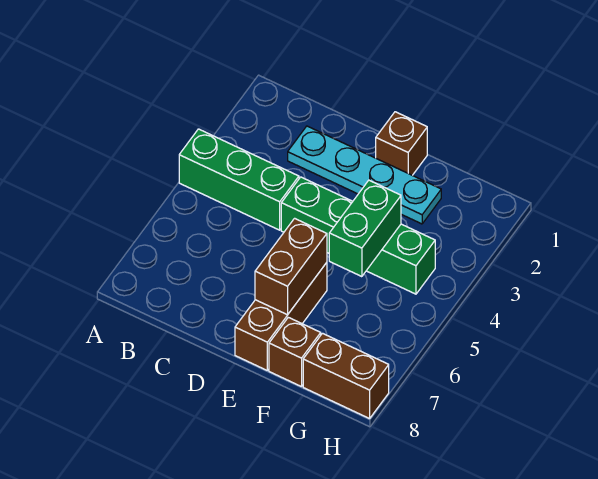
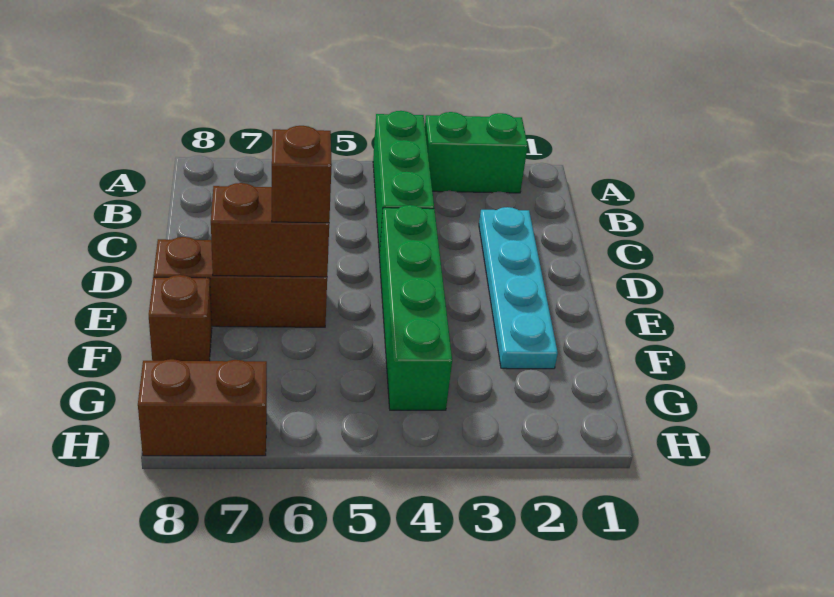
brown 1x1 brick [376,112,427,175] -> brown 1x1 brick moved to [272,126,332,223]
green 1x2 brick [329,180,401,277] -> green 1x2 brick moved to [425,112,528,193]
brown 1x2 brick [303,333,389,419] -> brown 1x2 brick turned to [138,359,267,456]

